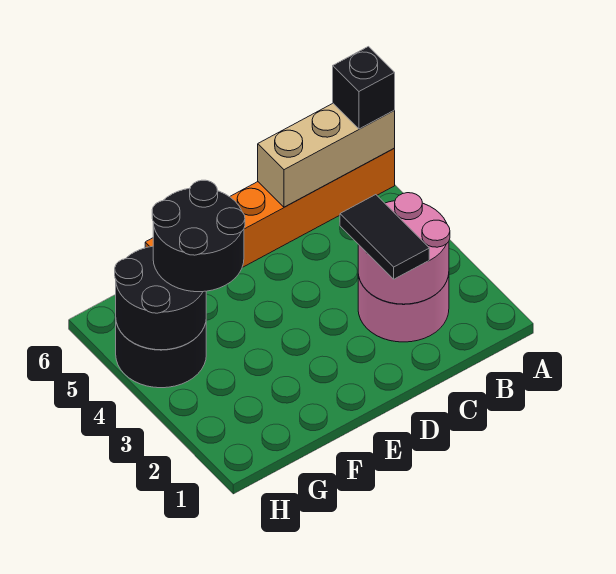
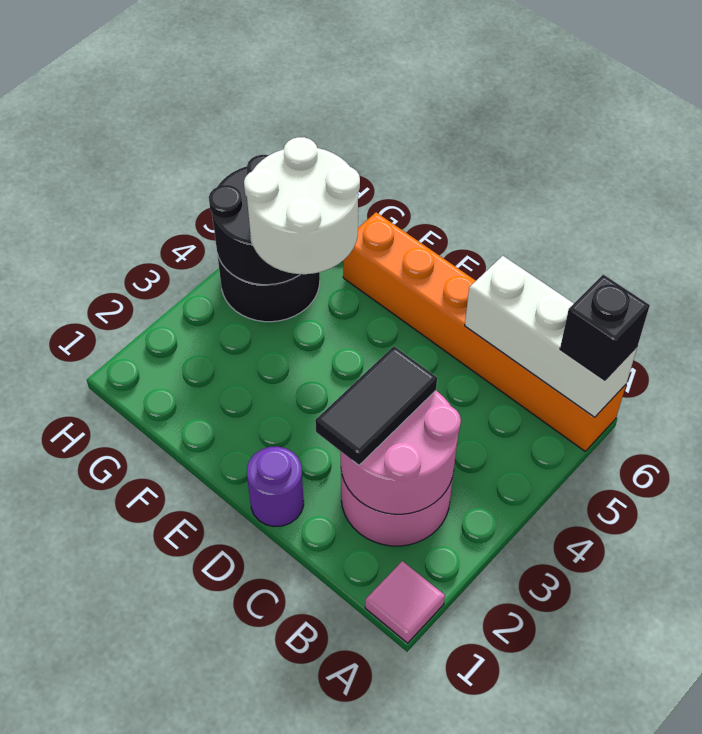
none -> pink 1x1 tile [365,561,445,643]
tan 1x3 brick [258,104,395,207] -> white 1x3 brick [465,256,637,417]
none -> purple 1x1 round brick [247,446,304,527]
black 2x2 round brick [152,180,245,292] -> white 2x2 round brick [244,137,360,274]

